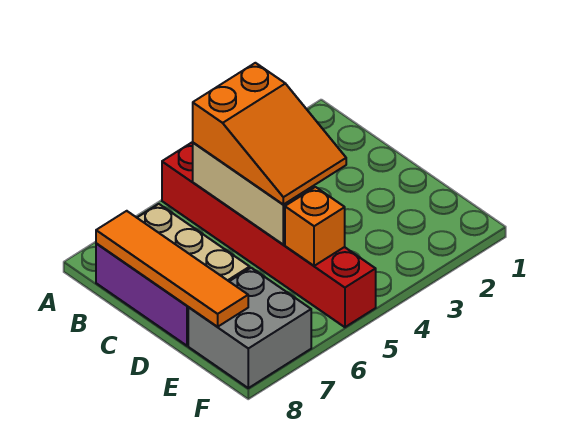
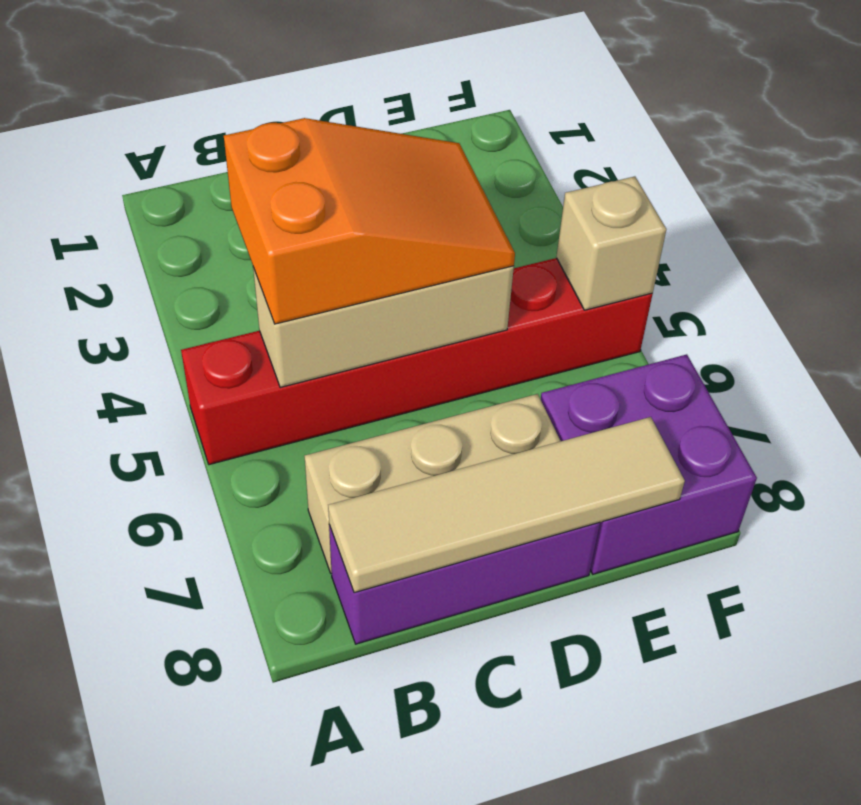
orange 1x4 tile [96,211,248,327] -> tan 1x4 tile [328,417,685,593]
orange 1x1 brick [285,187,345,266] -> none
grey 2x2 brick [188,268,311,388] -> purple 2x2 brick [541,354,757,574]
none -> tan 1x1 brick [556,176,666,310]

